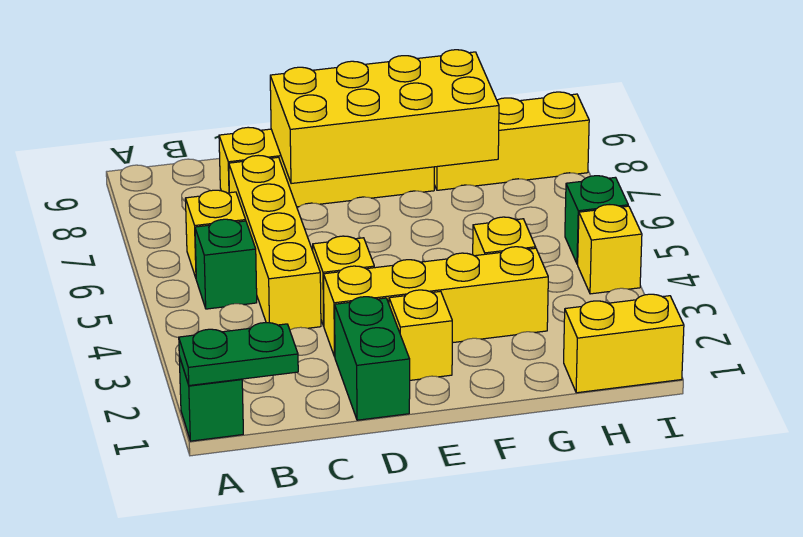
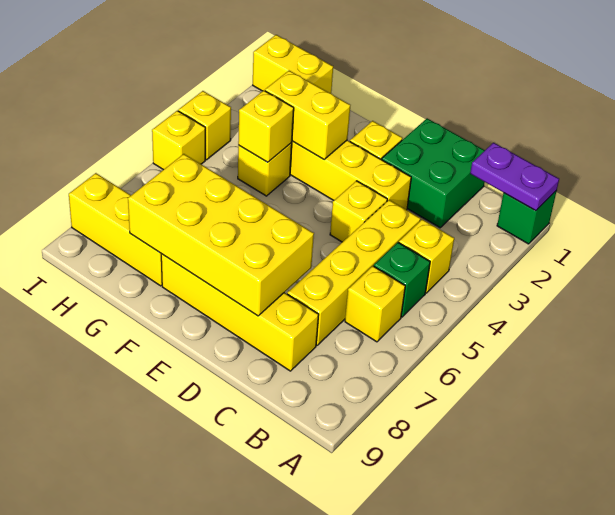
green 1x2 plate [179,323,298,386] -> purple 1x2 plate [470,143,559,211]
none -> yellow 1x1 brick [399,219,454,293]
green 1x2 brick [335,297,410,420] -> green 2x2 brick [382,118,485,228]
none -> yellow 1x2 brick [265,71,350,159]
none -> yellow 1x1 brick [238,91,294,162]
green 1x1 brick [565,176,628,264] -> yellow 1x1 brick [152,111,205,170]

